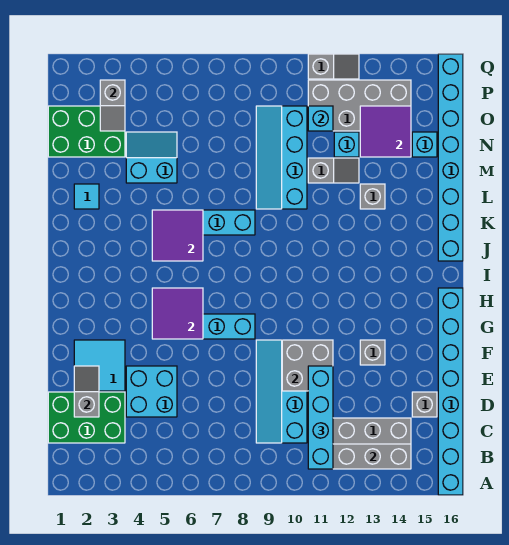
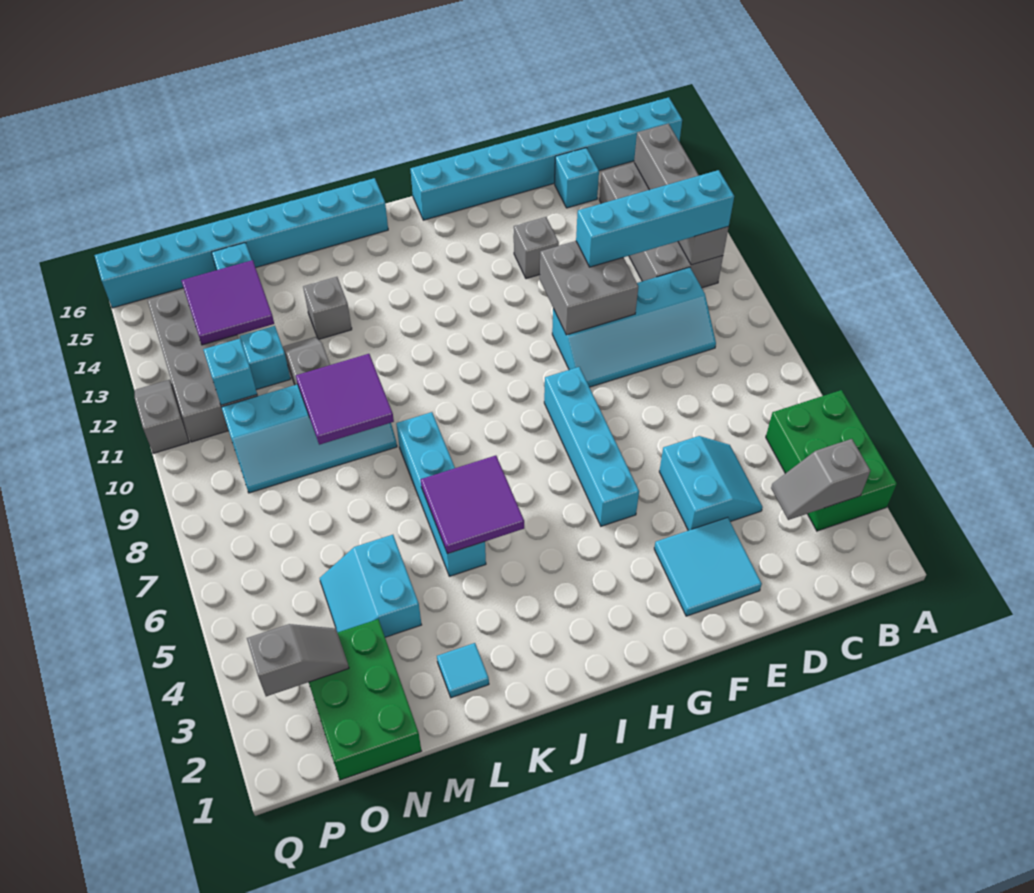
green 2x3 brick [48,392,125,443] -> green 2x3 brick moved to [766,390,897,531]
grey 1x2 slope [74,366,99,417] -> grey 1x2 slope moved to [771,439,870,520]
cyan 2x2 brick [126,366,177,417] -> cyan 2x2 slope [659,436,763,531]
grey 1x1 brick [412,392,437,417] -> cyan 1x1 brick [555,148,599,208]
purple 2x2 tile [152,288,203,339] -> purple 2x2 tile moved to [296,354,394,445]

